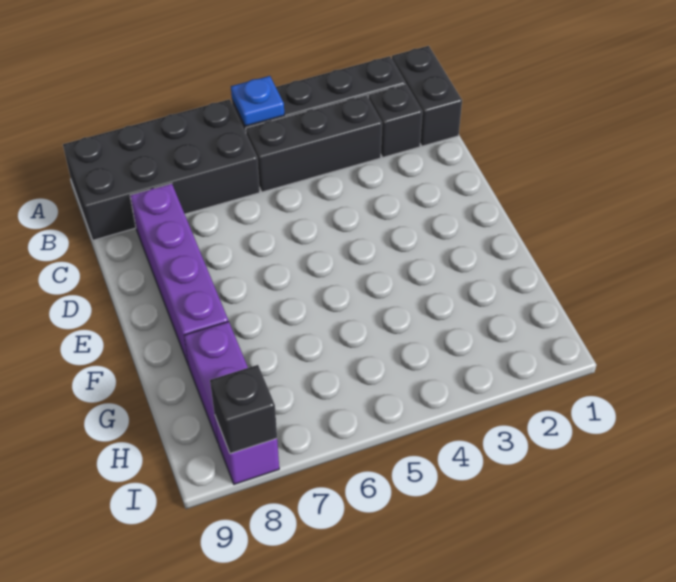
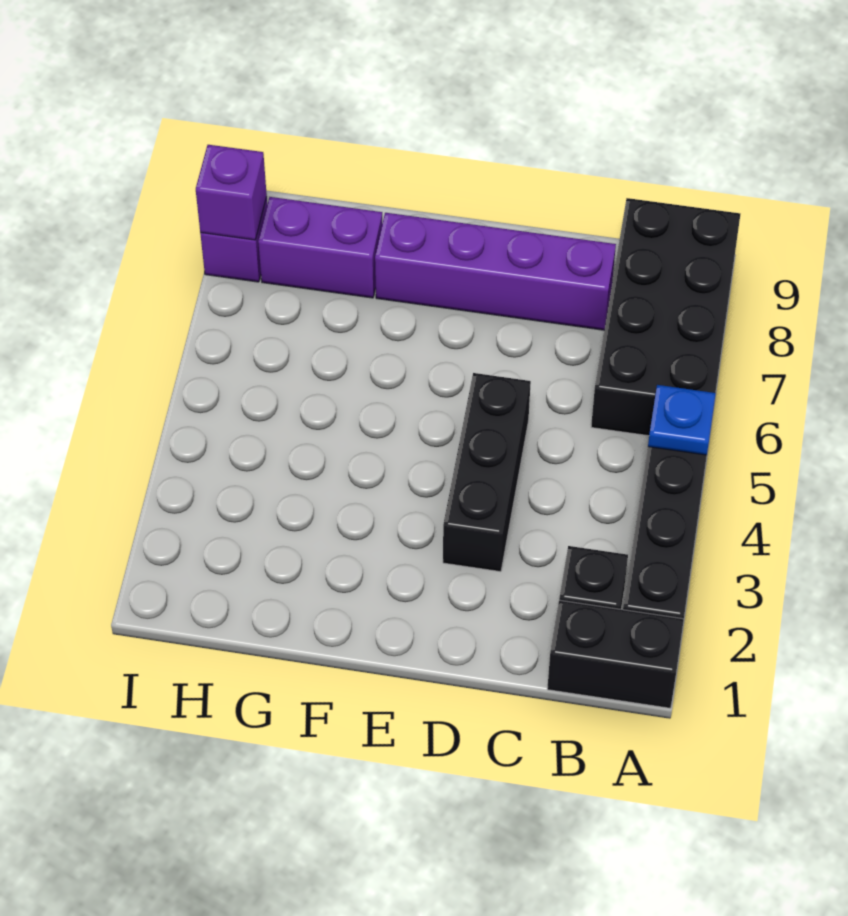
black 1x3 brick [246,95,382,192] -> black 1x3 brick moved to [443,373,531,572]
black 1x1 brick [210,365,277,454] -> purple 1x1 brick [196,145,267,240]

